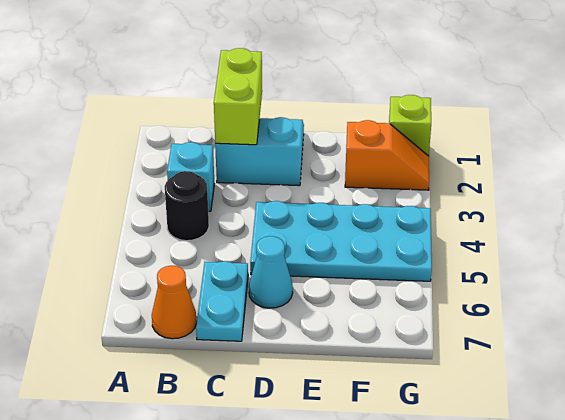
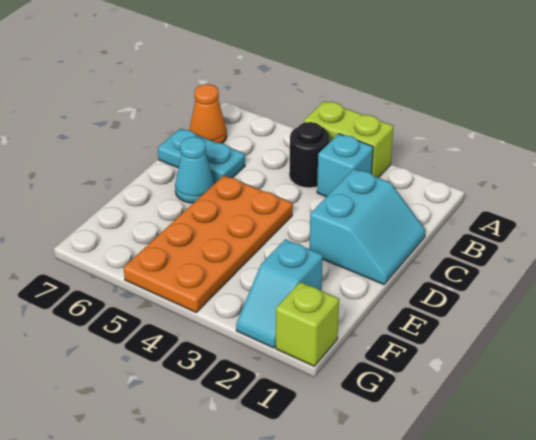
lime 1x2 brick [214,48,262,145] -> lime 1x2 brick moved to [304,101,393,178]
cyan 2x4 plate [250,201,432,281] -> orange 2x4 plate [124,175,293,312]
orange 1x2 slope [345,120,429,190] -> cyan 1x2 slope [236,239,323,348]

